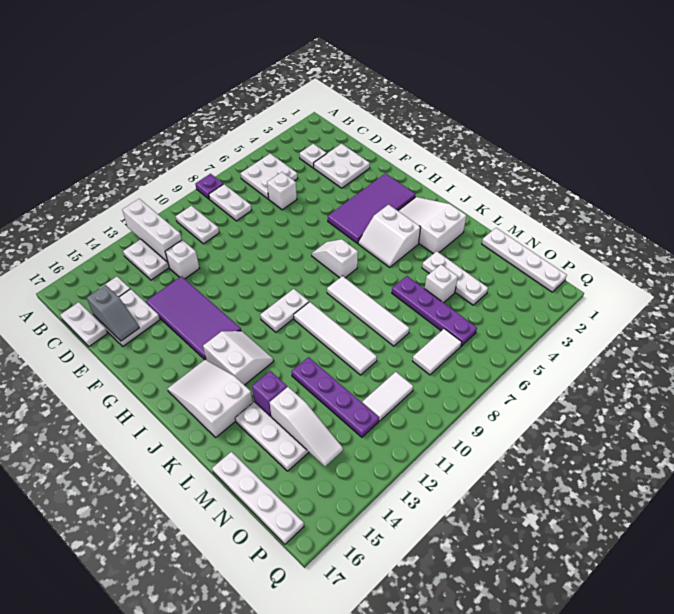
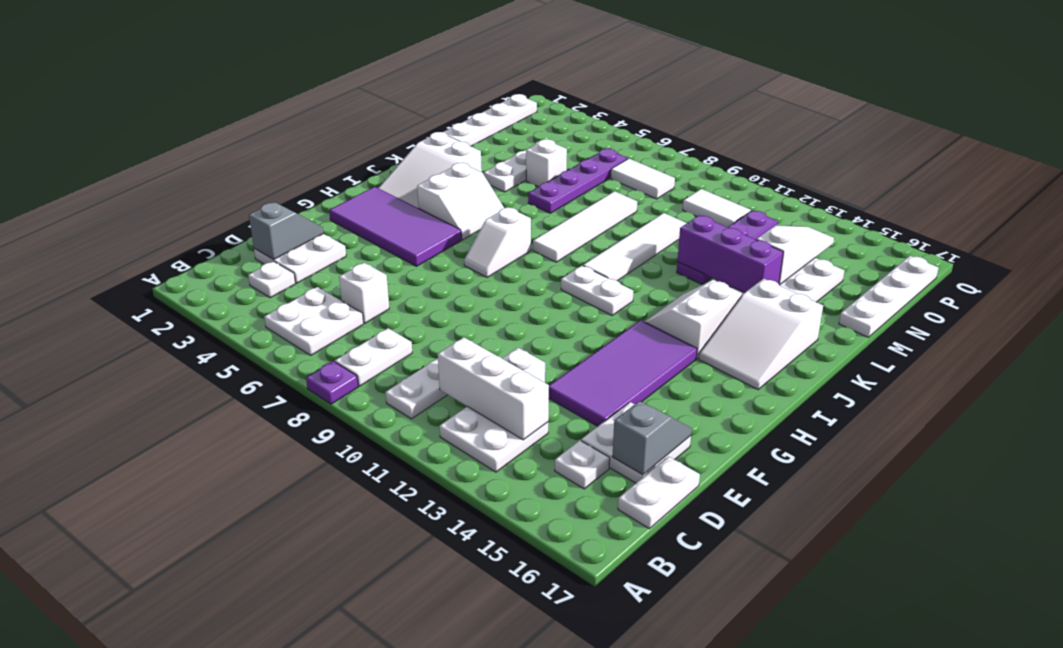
white 1x3 brick [122,199,182,262] -> white 1x3 brick turned to [438,337,549,440]
none -> grey 1x2 slope [249,202,324,260]
purple 1x1 brick [252,371,287,416] -> purple 1x3 brick [677,215,783,293]

